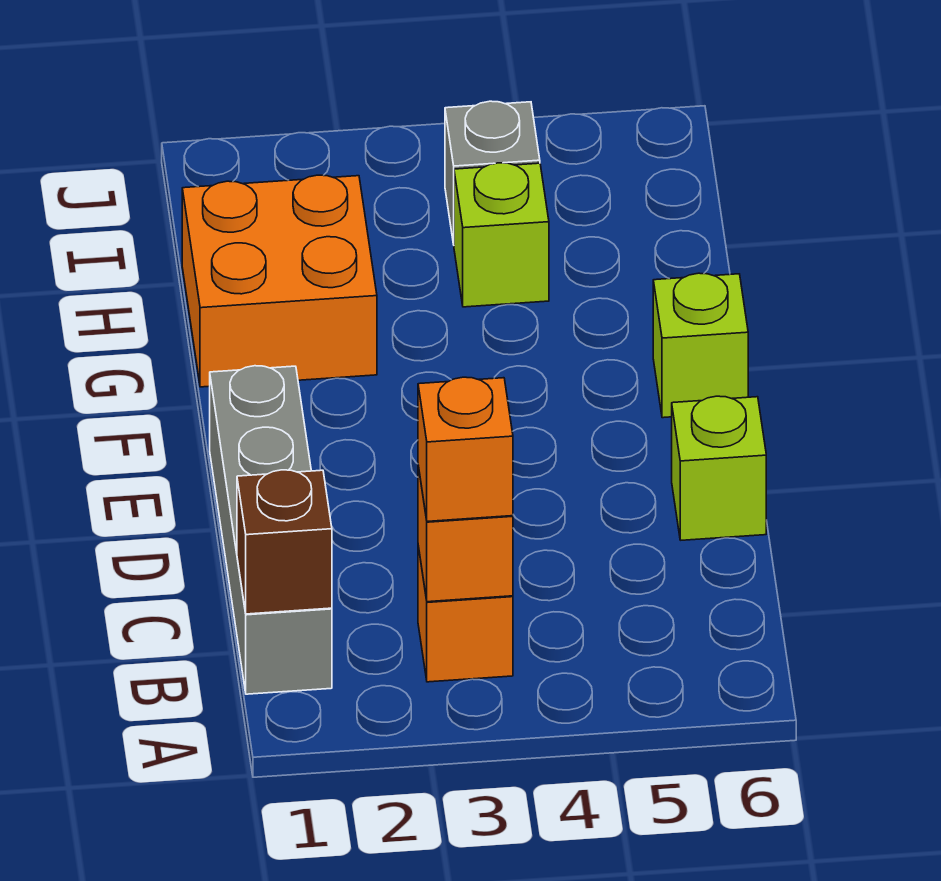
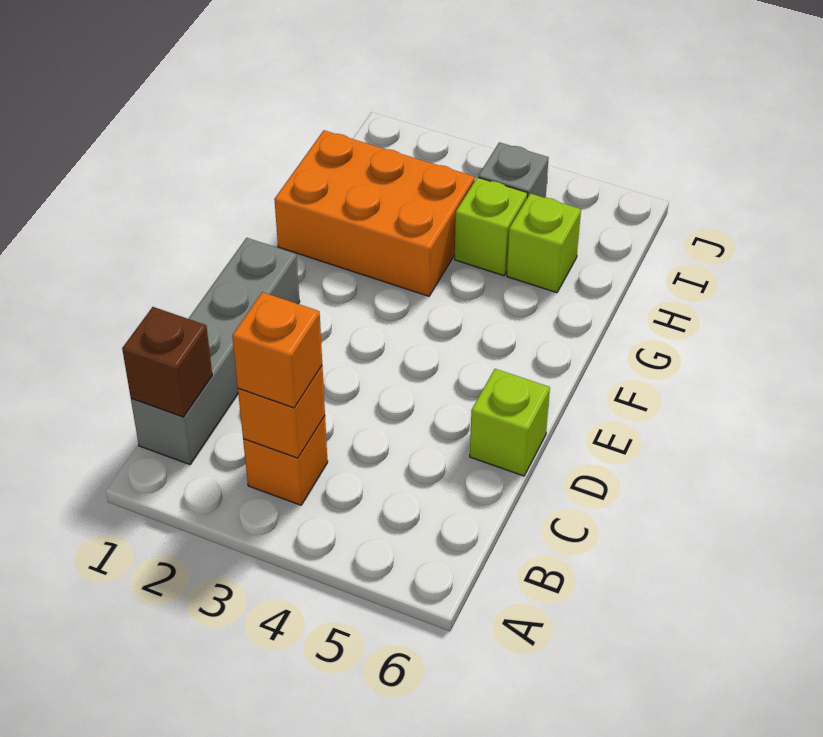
lime 1x1 brick [653,273,748,418] -> lime 1x1 brick moved to [507,194,581,293]
orange 2x2 brick [182,175,377,387] -> orange 2x3 brick [274,130,475,296]

